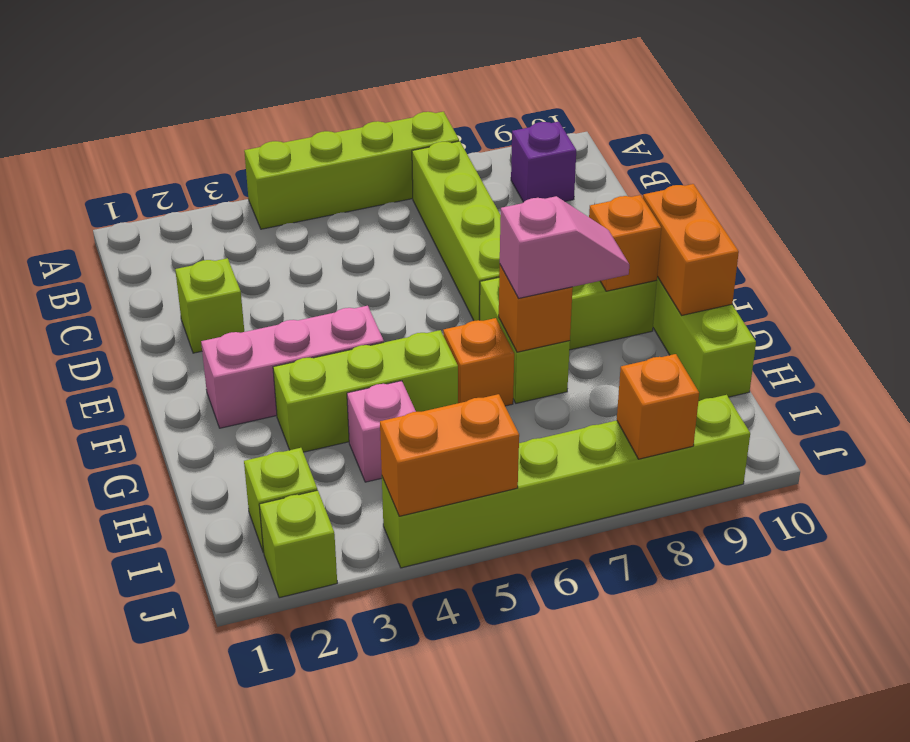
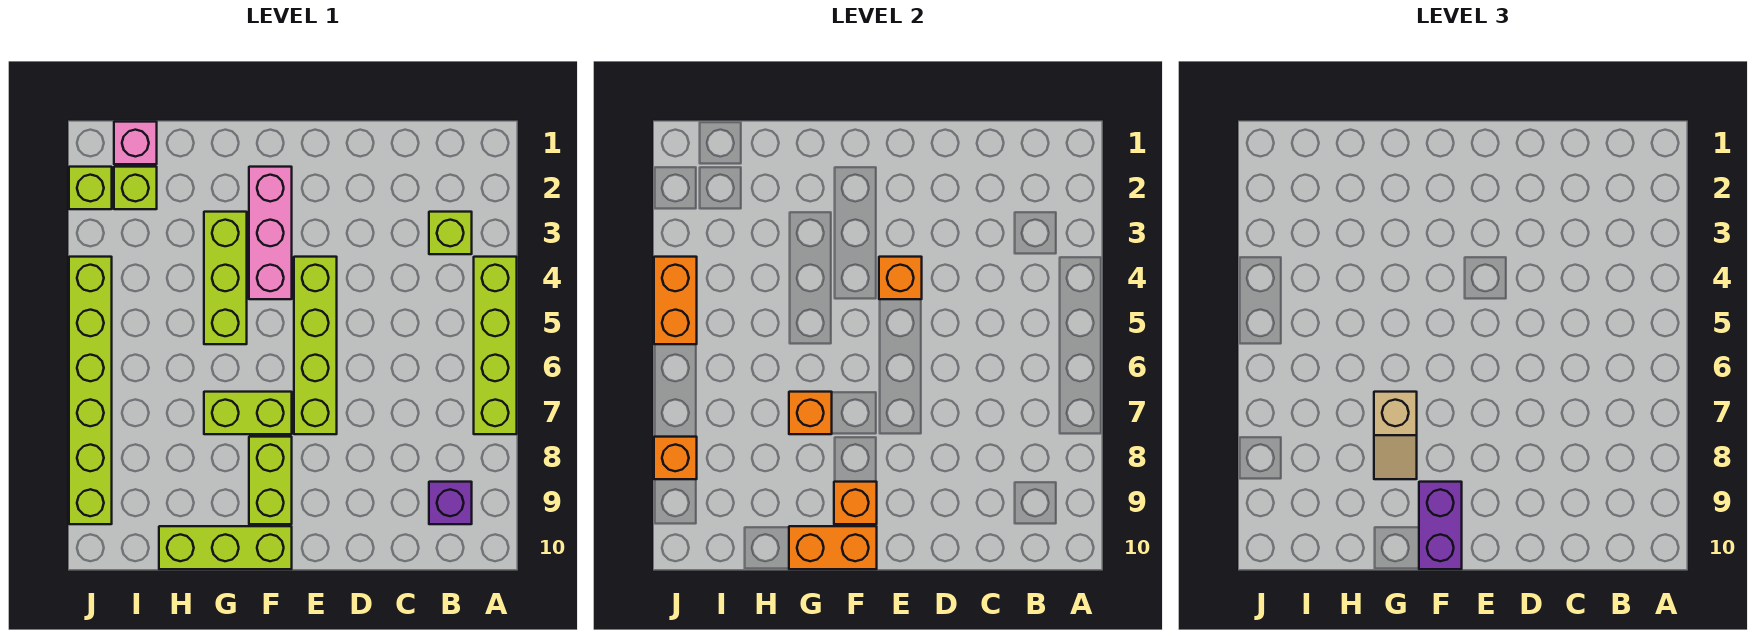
lime 1x4 brick [412,141,501,321] -> lime 1x4 brick turned to [294,257,337,434]
lime 1x1 brick [175,258,244,353] -> lime 1x1 brick moved to [429,212,472,254]
none -> purple 1x2 brick [1419,482,1462,569]
orange 1x1 brick [443,318,514,406] -> orange 1x1 brick moved to [879,257,922,299]
pink 1x2 slope [500,196,629,298] -> tan 1x2 slope [1374,392,1417,479]
pink 1x1 brick [347,381,416,482] -> pink 1x1 brick moved to [114,122,157,164]

